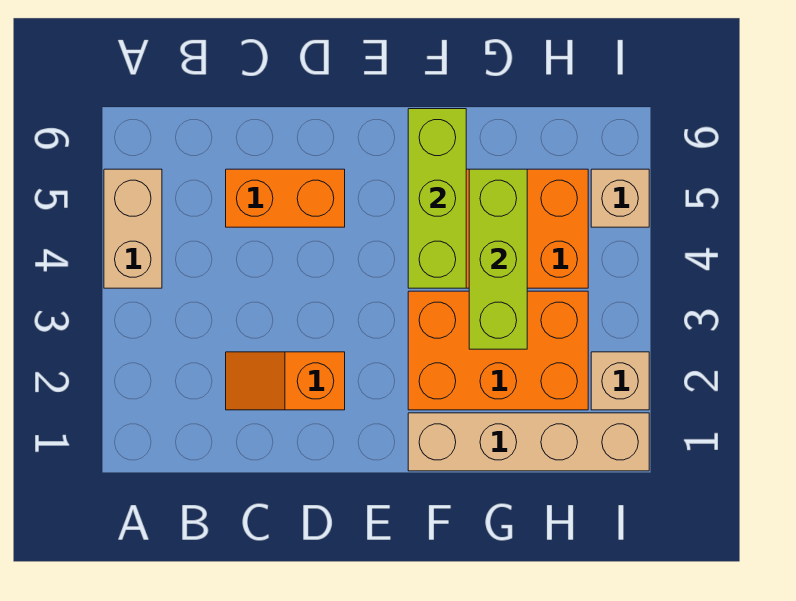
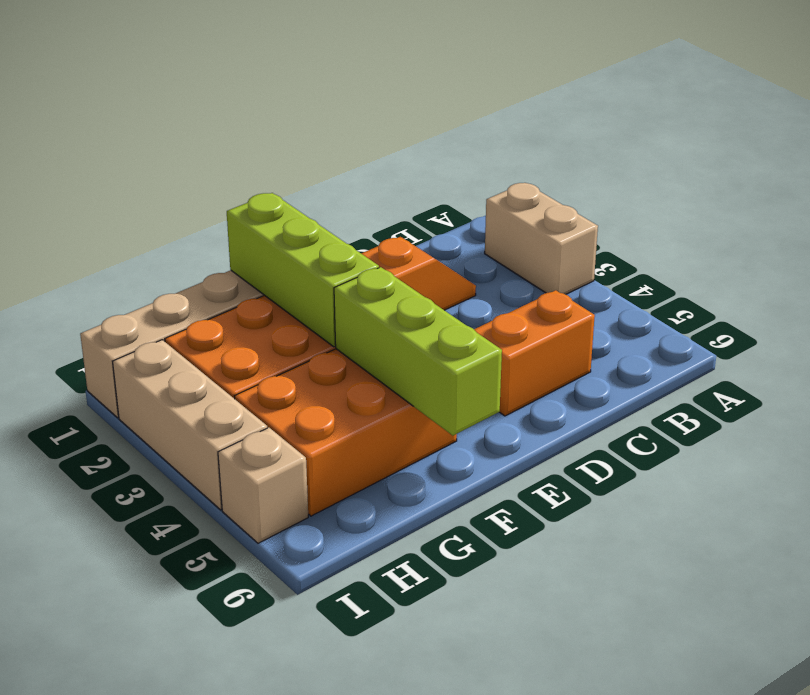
tan 1x2 brick [104,169,162,288] -> tan 1x2 brick moved to [485,183,598,294]
lime 1x3 brick [469,169,527,349] -> lime 1x3 brick moved to [227,193,379,347]
tan 1x1 brick [591,352,649,410] -> tan 1x3 brick [113,340,267,510]

